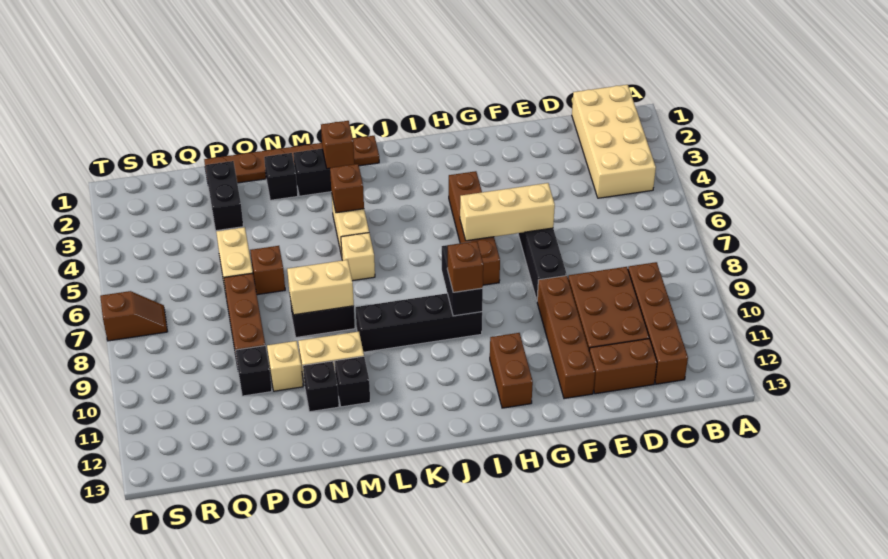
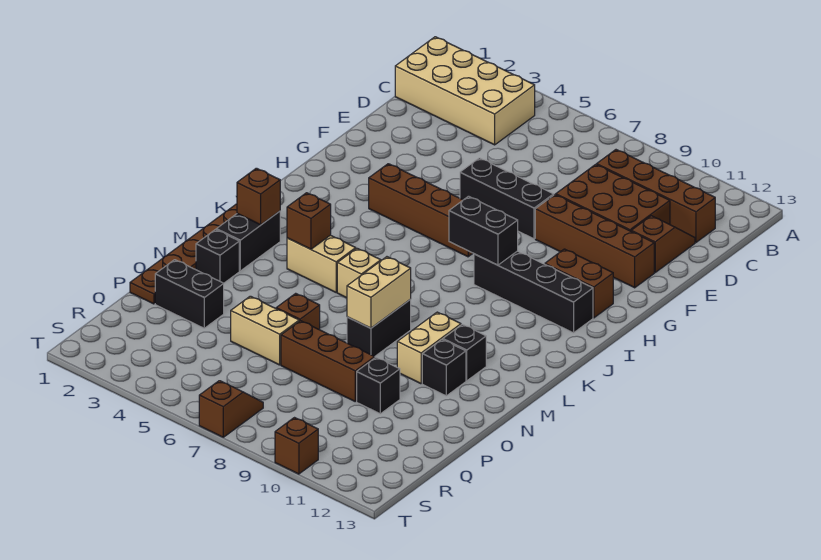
brown 1x2 brick [589,339,657,394] -> brown 1x2 slope [631,216,695,272]
tan 1x3 brick [460,183,555,241] -> none
black 1x4 brick [356,293,482,352] -> black 1x4 brick turned to [474,251,593,333]
brown 1x1 brick [447,241,483,292] -> brown 1x1 brick moved to [275,418,318,474]
tan 1x1 brick [267,341,303,391] -> none

